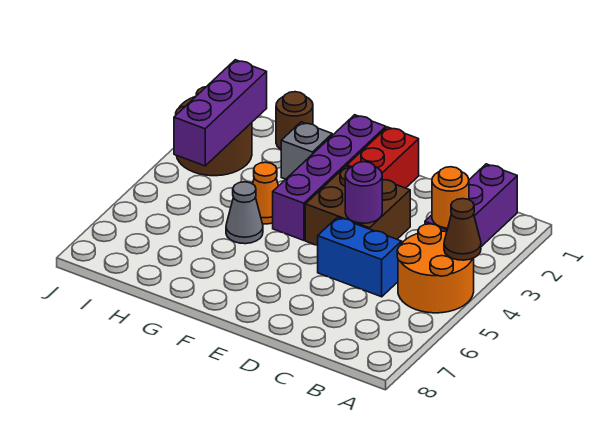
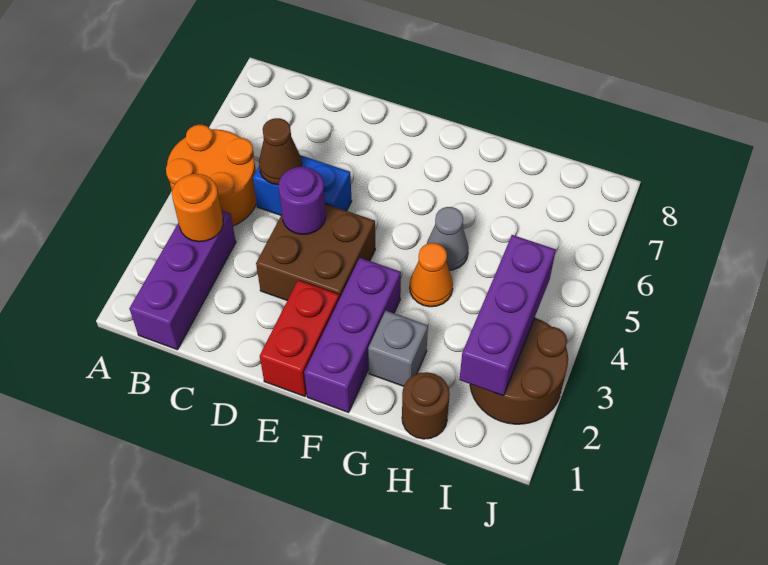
brown 1x1 cone [444,199,481,260] -> brown 1x1 cone moved to [259,118,302,185]
purple 1x4 brick [273,115,386,240] -> purple 1x3 brick [304,258,401,412]

